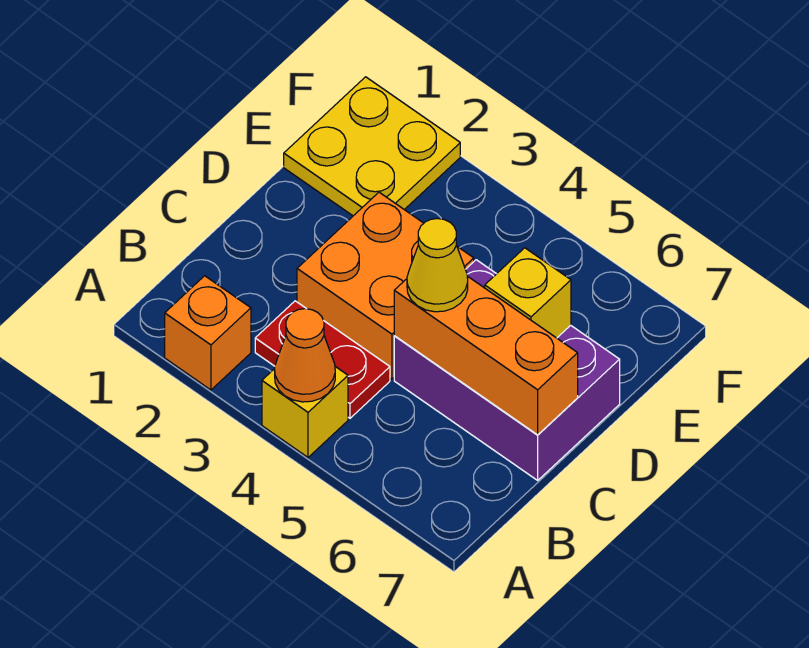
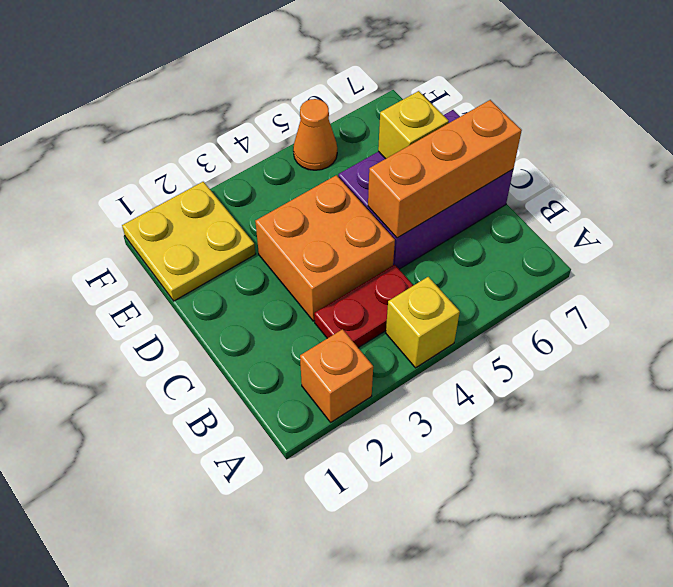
orange 1x1 cone [275,309,335,402] -> orange 1x1 cone moved to [293,99,337,170]
yellow 1x1 cone [407,219,468,312] -> none

